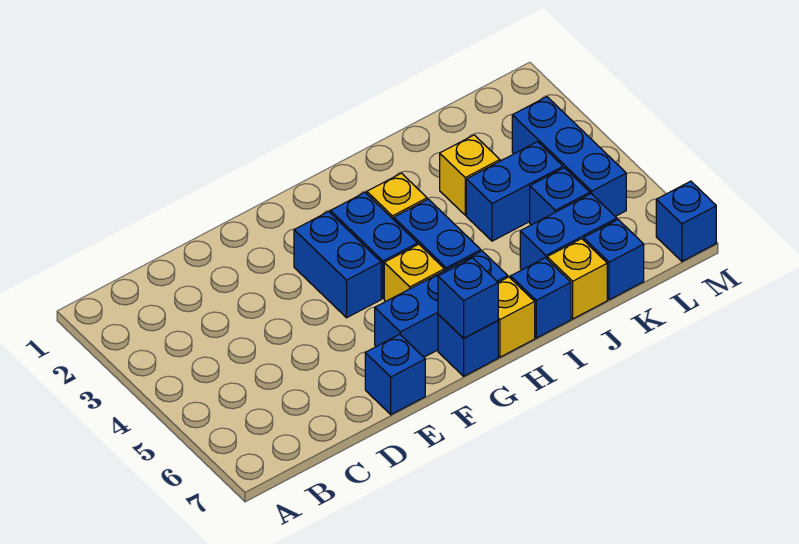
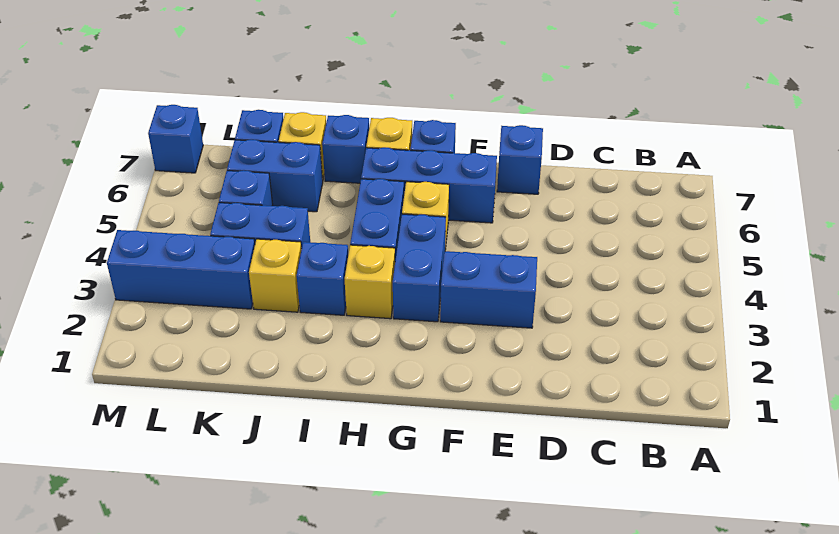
blue 1x2 brick [294,212,381,318] -> blue 1x2 brick turned to [440,251,537,328]
blue 1x1 brick [438,258,498,338] -> blue 1x1 brick moved to [297,242,348,315]
blue 1x3 brick [512,97,626,216] -> blue 1x3 brick turned to [107,230,255,309]

